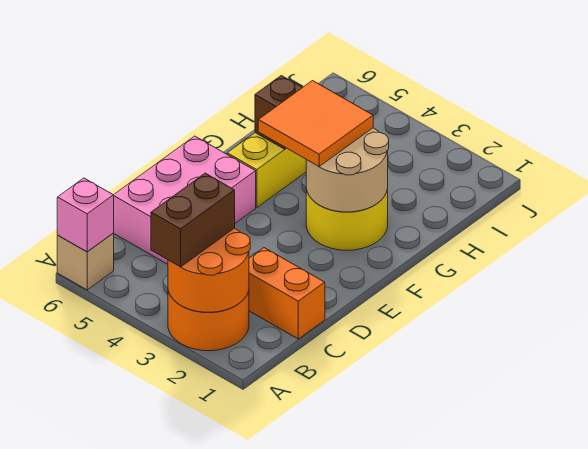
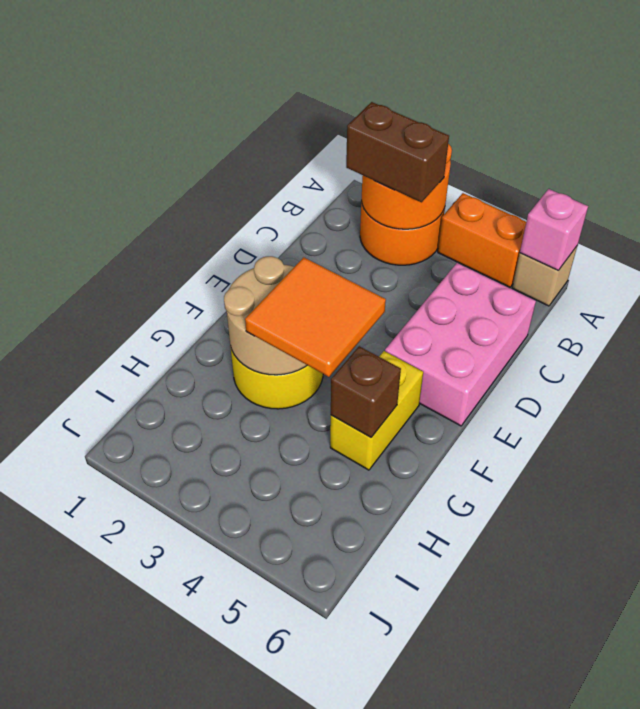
brown 1x2 brick [151,173,235,267] -> brown 1x2 brick turned to [346,102,449,202]
orange 1x2 brick [249,248,325,339] -> orange 1x2 brick moved to [438,193,526,287]

